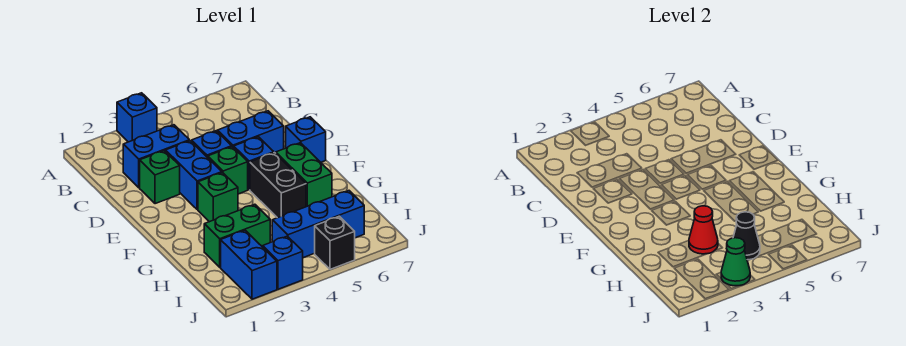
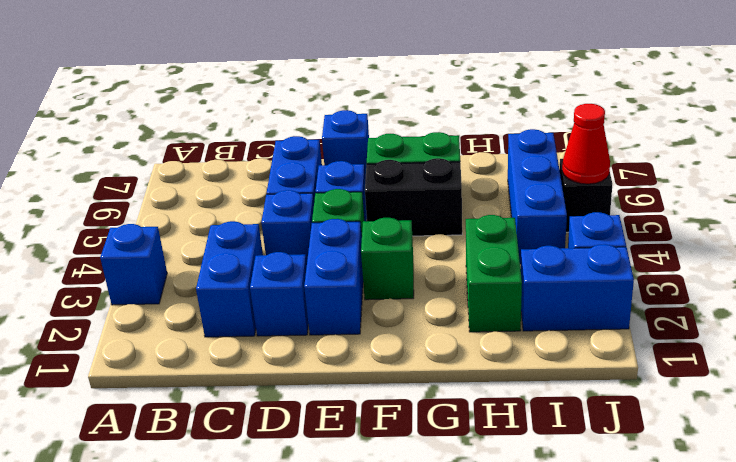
green 1x1 brick [140,151,180,204] -> blue 1x1 brick [250,252,308,336]
blue 1x2 brick [166,141,222,210] -> blue 1x2 brick turned to [304,219,363,335]
red 1x1 cone [689,206,718,254] -> red 1x1 cone moved to [562,104,610,184]
black 1x1 cone [733,212,760,260] -> none
green 1x1 cone [721,238,750,286] -> none

